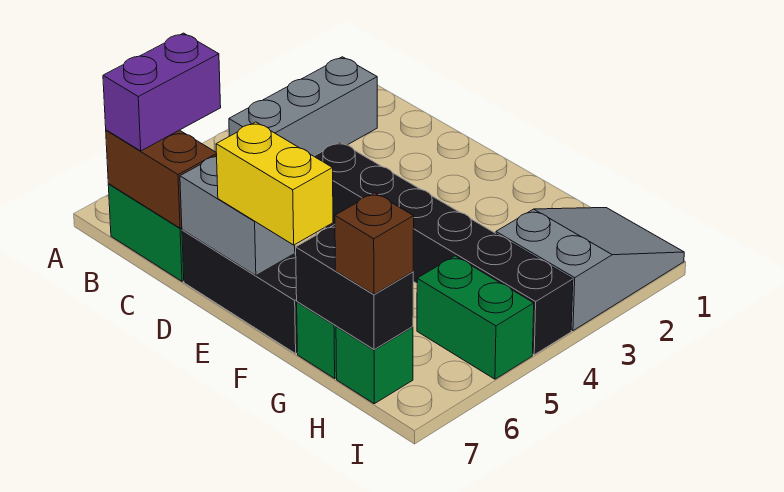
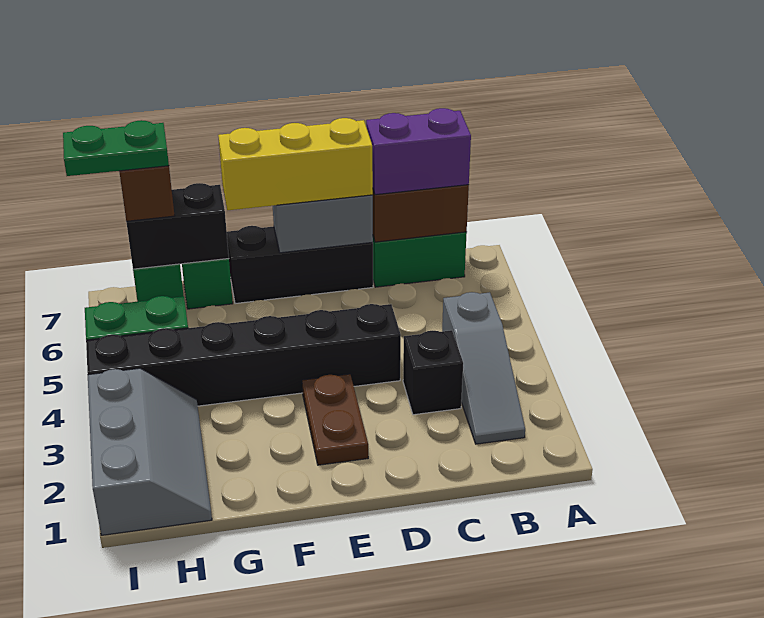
grey 1x3 brick [229,57,377,156] -> grey 1x3 slope [442,292,525,444]
purple 1x2 brick [103,33,221,151] -> purple 1x2 brick turned to [366,108,471,195]
none -> black 1x1 brick [403,330,463,415]
none -> brown 1x2 plate [302,374,368,465]
yellow 1x2 brick [216,122,333,245] -> yellow 1x3 brick [218,118,373,210]
grey 2x3 slope [496,208,684,331] -> grey 2x3 slope turned to [88,368,212,535]
none -> green 1x2 plate [63,120,169,176]

